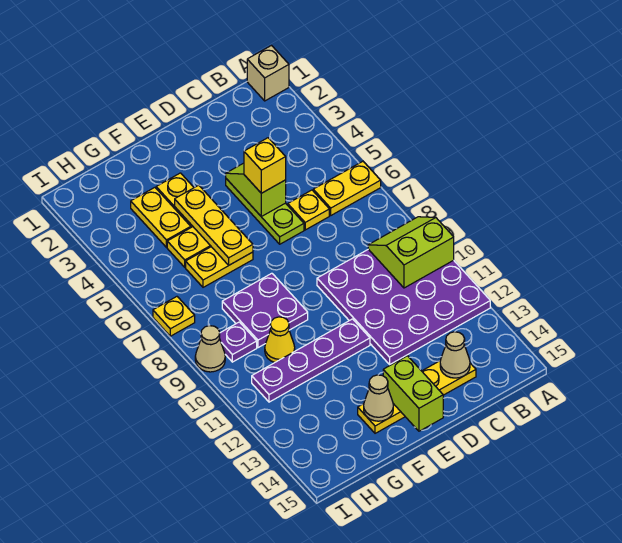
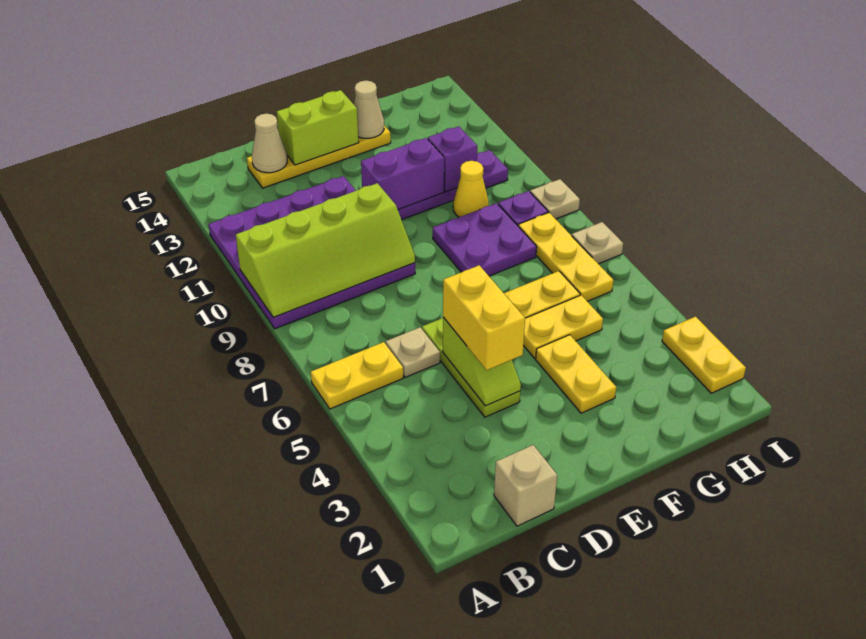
tan 1x1 brick [247,46,289,101] -> tan 1x1 brick moved to [494,445,557,526]
lime 2x2 slope [368,217,454,288] -> lime 2x4 slope [236,183,415,317]
yellow 1x1 plate [288,190,329,230] -> tan 1x1 plate [386,327,440,378]
yellow 1x1 brick [244,138,286,193] -> yellow 1x2 brick [443,265,525,370]
none -> purple 1x2 brick [361,138,444,210]
lime 1x2 brick [383,356,443,431] -> lime 1x2 brick turned to [277,90,359,165]
yellow 1x3 plate [175,185,253,265] -> yellow 1x3 plate moved to [518,213,614,301]
yellow 1x2 plate [131,188,191,247] -> yellow 1x2 plate moved to [662,317,746,393]
none -> purple 1x1 brick [428,126,477,192]
yellow 1x1 plate [153,297,195,336] -> tan 1x1 plate [572,222,623,264]
tan 1x1 cone [195,326,225,372] -> tan 1x1 plate [530,179,580,219]

